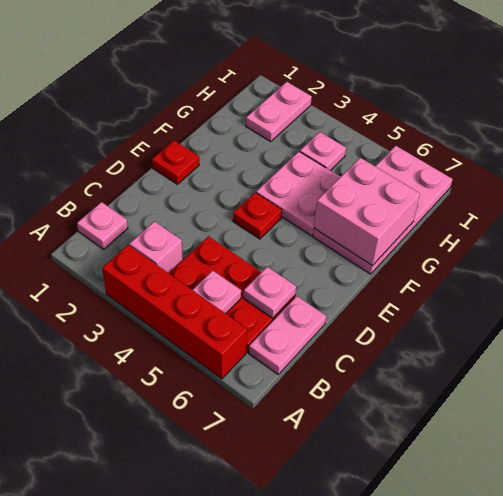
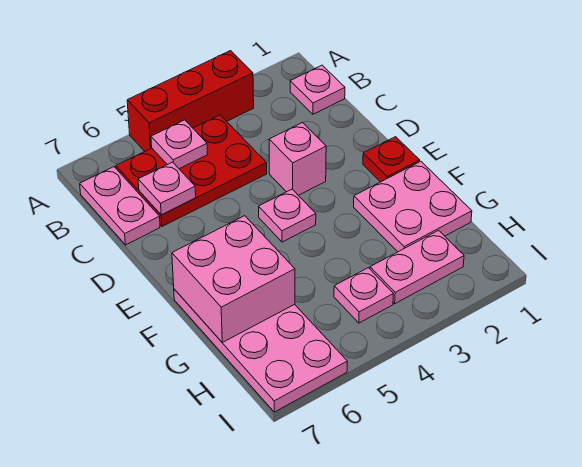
red 1x4 brick [102,245,247,379] -> red 1x3 brick [127,51,254,151]
pink 1x1 brick [129,221,183,273] -> pink 1x1 brick moved to [269,122,326,195]
red 1x1 plate [233,193,282,239] -> pink 1x1 plate [259,189,316,242]
pink 2x2 plate [256,152,340,236] -> pink 2x2 plate moved to [354,161,472,252]
pink 1x2 plate [246,82,312,141] -> pink 1x2 plate turned to [370,230,464,304]

